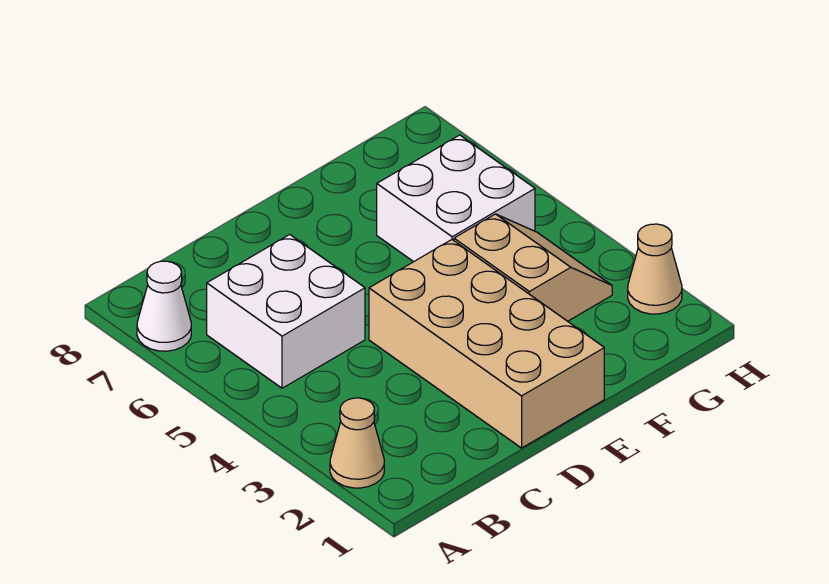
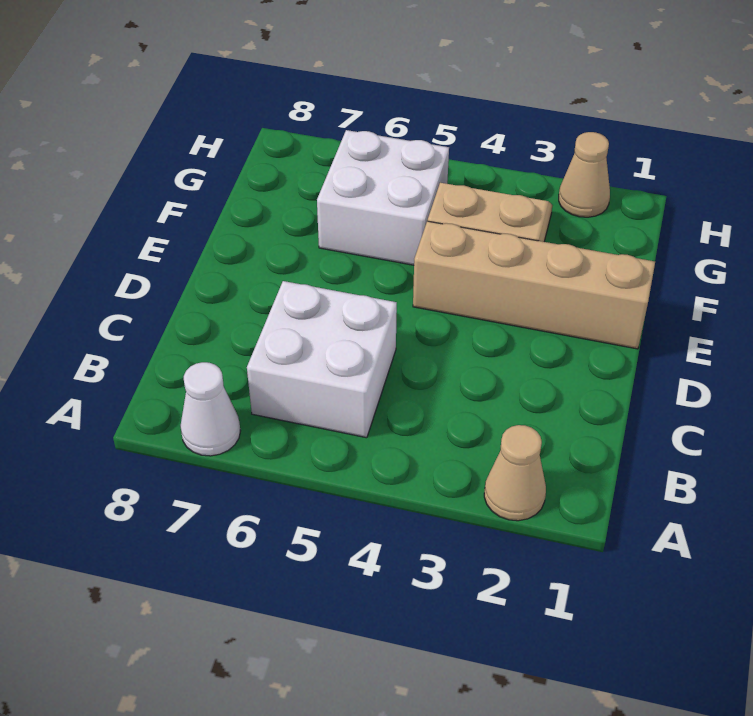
tan 2x4 brick [369,240,604,448] -> tan 1x4 brick [413,221,655,349]

